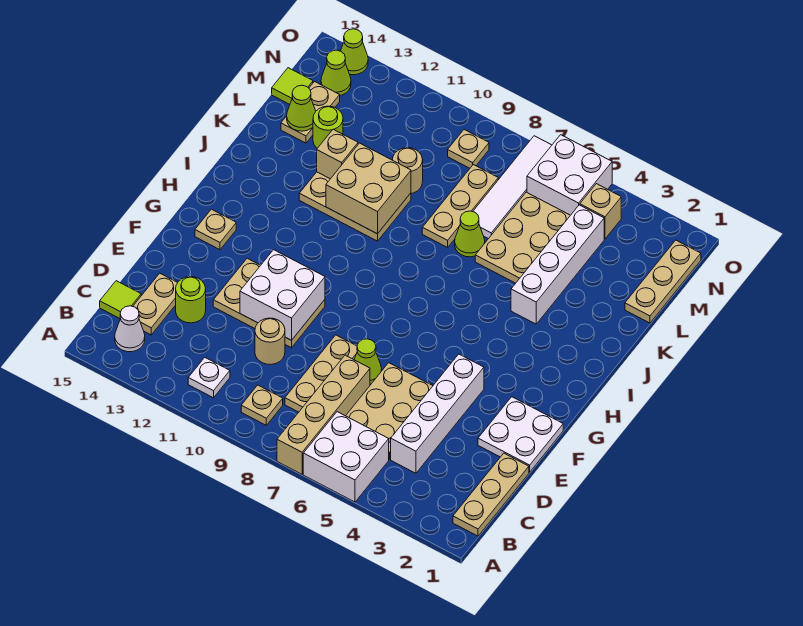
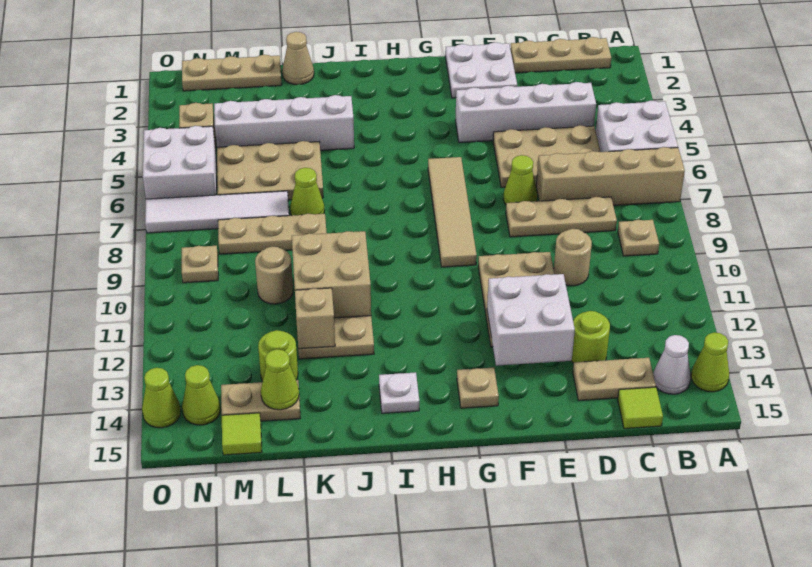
none -> lime 1x1 cone [691,332,729,392]
white 1x1 plate [188,358,230,398] -> white 1x1 plate moved to [379,372,419,413]
white 2x2 brick [240,250,325,340] -> white 2x2 brick moved to [487,274,575,366]
none -> tan 1x4 tile [428,157,477,267]
none -> tan 1x1 cone [282,32,314,85]

